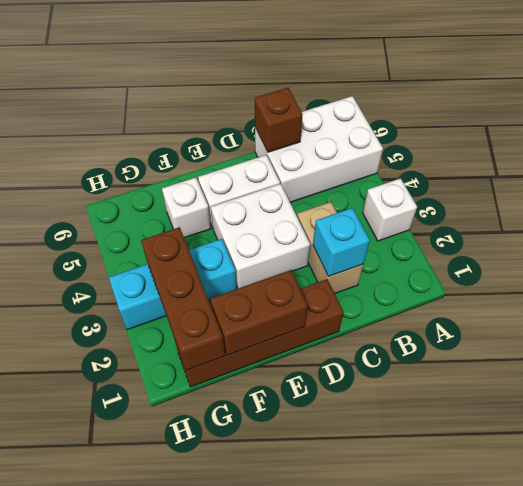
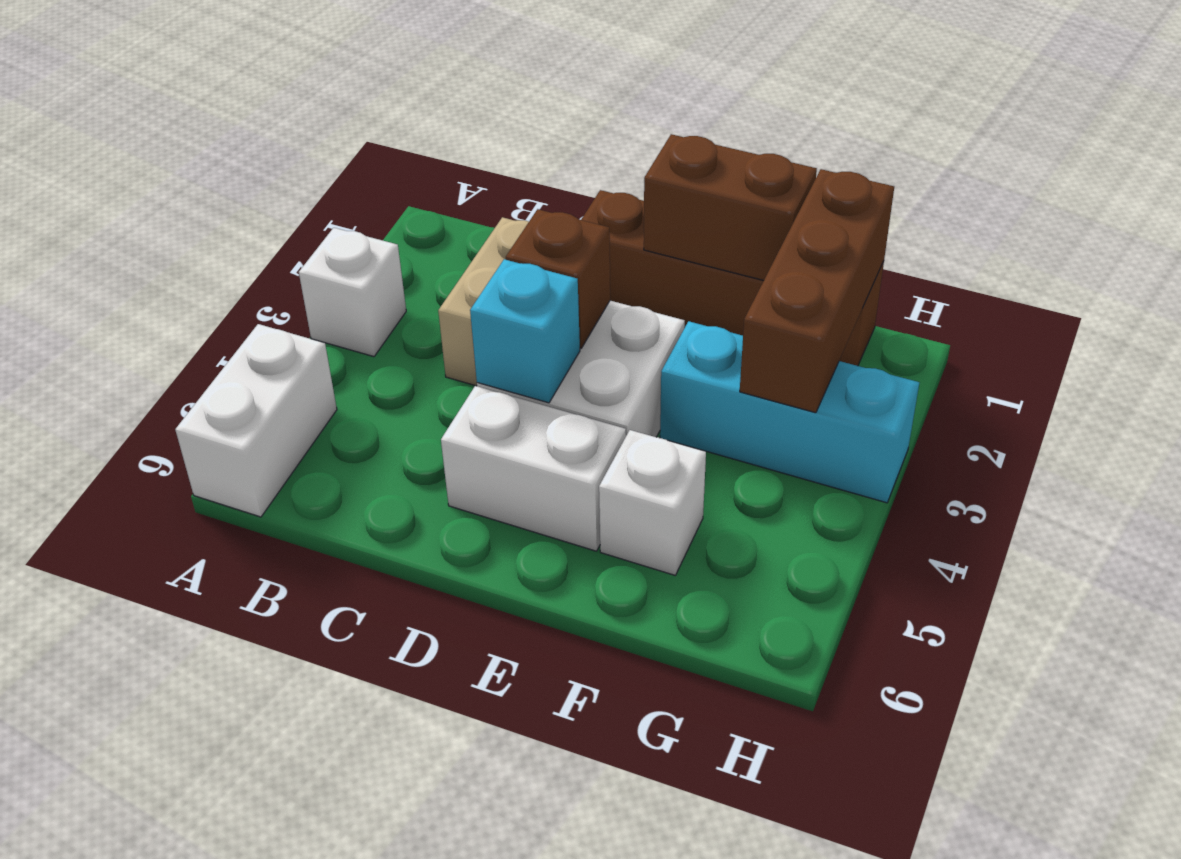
white 2x3 brick [255,96,383,202] -> white 1x2 brick [175,324,337,517]
cyan 1x1 brick [313,208,370,276] -> cyan 1x1 brick moved to [470,259,580,403]
brown 1x1 brick [255,88,303,152] -> brown 1x1 brick moved to [506,209,610,348]

